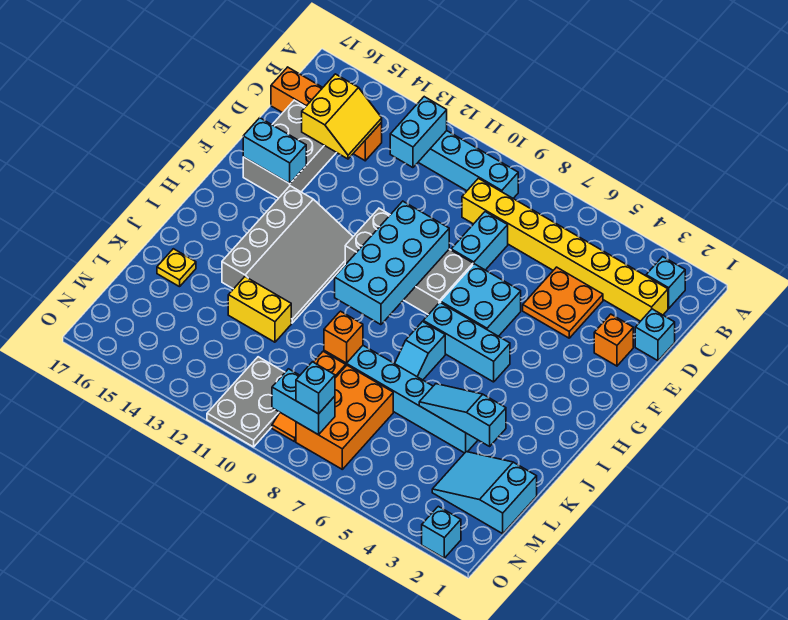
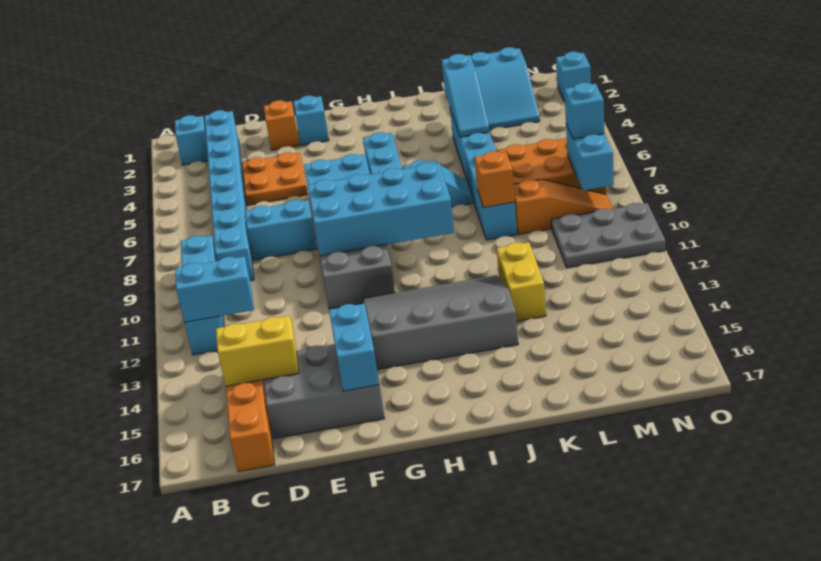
yellow 1x8 brick [462,178,668,321] -> cyan 1x8 brick [205,110,254,281]
cyan 1x1 brick [635,309,675,361] -> cyan 1x1 brick moved to [293,96,329,145]
yellow 1x1 plate [157,249,196,287] -> none

